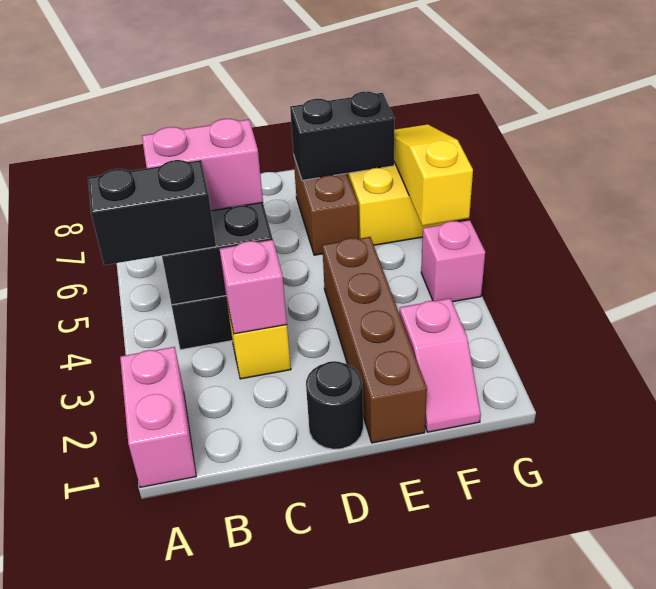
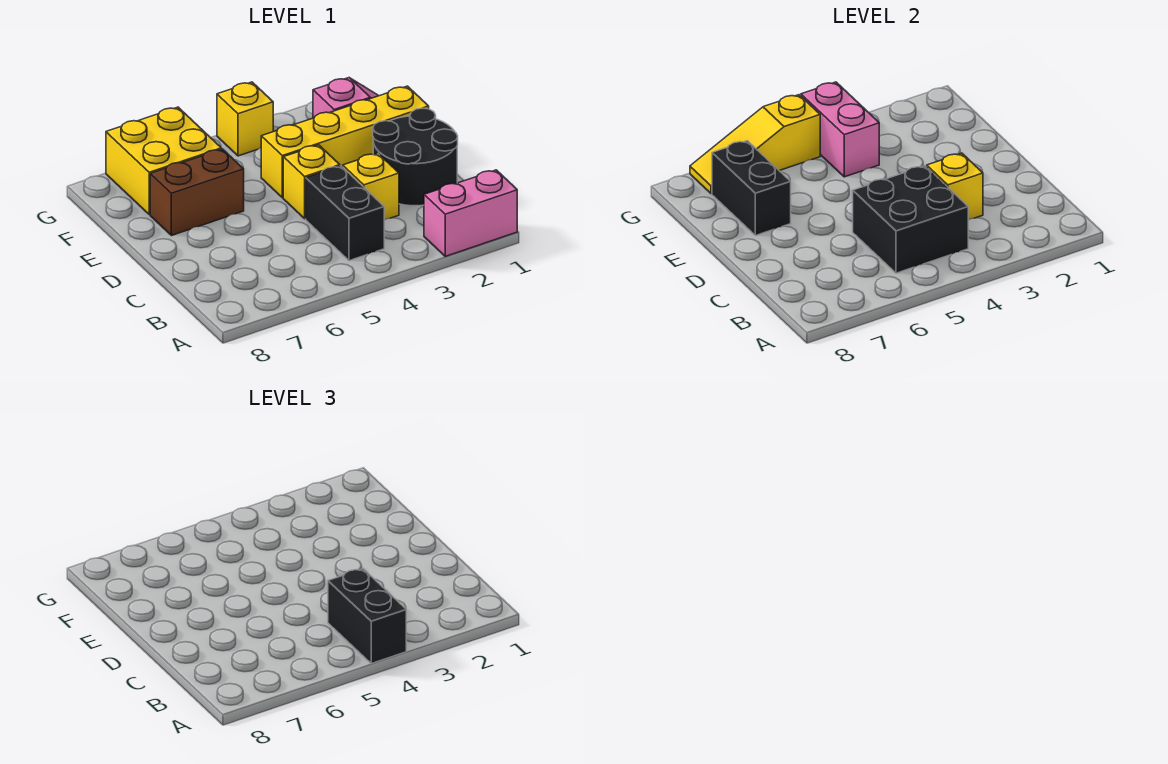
pink 1x2 brick [142,119,263,211] -> pink 1x2 brick moved to [801,82,879,177]
pink 1x1 brick [219,240,287,334] -> yellow 1x1 brick [927,153,983,220]
black 1x1 round brick [306,361,363,449] -> black 2x2 round brick [373,108,458,206]
none -> yellow 1x1 brick [283,145,340,219]
brown 1x4 brick [322,237,427,443] -> yellow 1x4 brick [261,86,429,198]
pink 1x1 brick [421,220,485,302] -> yellow 1x1 brick [217,82,273,156]

